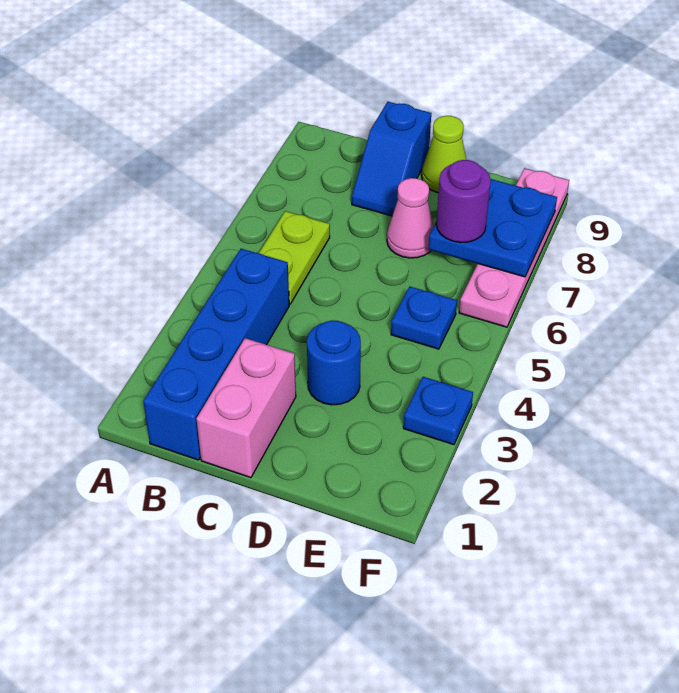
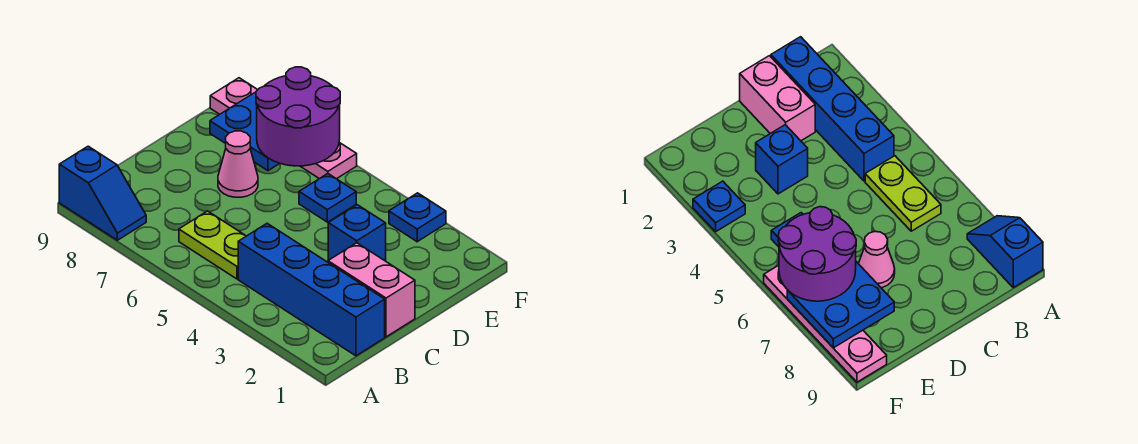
blue 1x2 slope [352,102,431,216] -> blue 1x2 slope moved to [59,146,146,240]
blue 1x1 round brick [307,320,361,405] -> blue 1x1 brick [328,205,386,261]
lime 1x1 cone [422,116,466,193] -> none
purple 1x1 round brick [436,160,491,243] -> purple 2x2 round brick [256,67,340,166]

